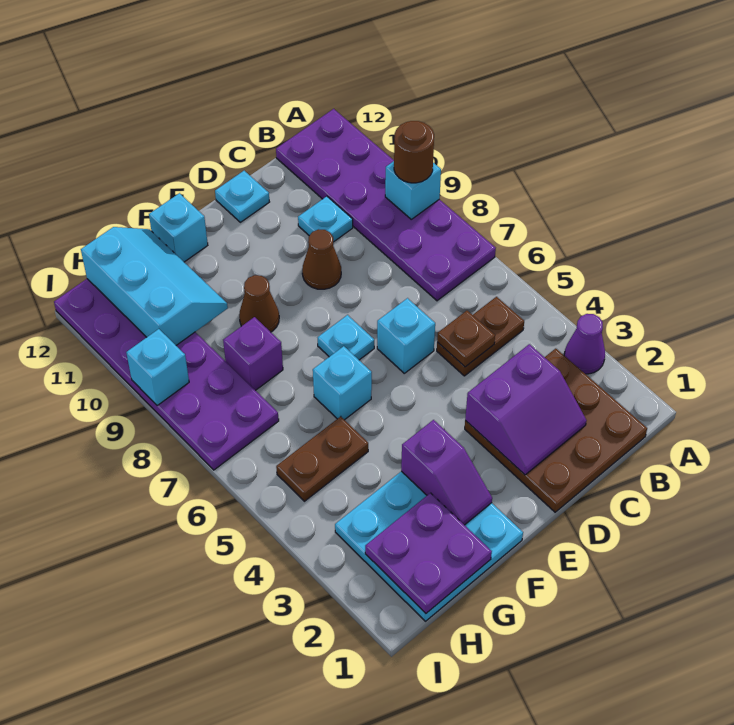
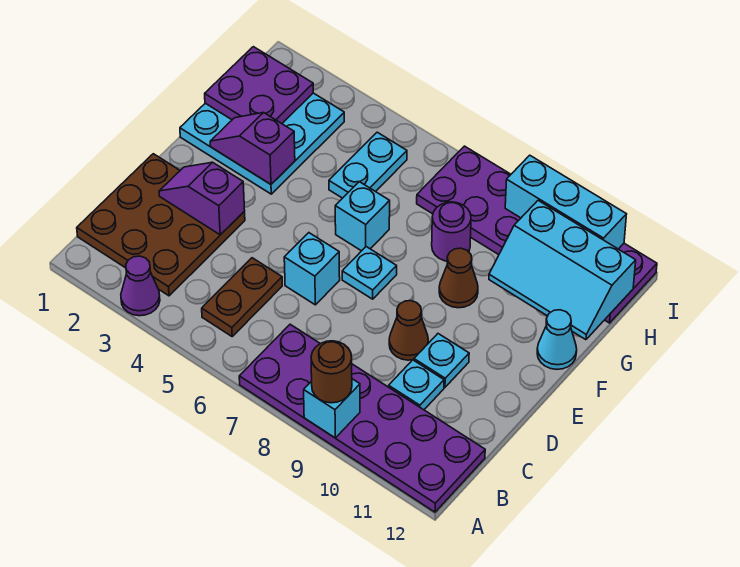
purple 2x2 slope [465,344,587,475] -> purple 1x2 slope [159,162,245,235]
brown 1x1 plate [437,311,495,367] -> none
cyan 1x1 plate [215,171,269,222] -> cyan 1x1 plate moved to [414,334,469,387]
cyan 1x1 brick [149,193,208,262] -> cyan 1x1 cone [537,310,577,369]
brown 1x2 plate [276,417,368,501] -> cyan 1x2 plate [329,132,407,198]
purple 1x1 brick [223,317,283,390] -> purple 1x1 round brick [432,202,471,261]
cyan 1x1 brick [126,329,189,405] -> cyan 1x3 brick [505,155,627,249]

